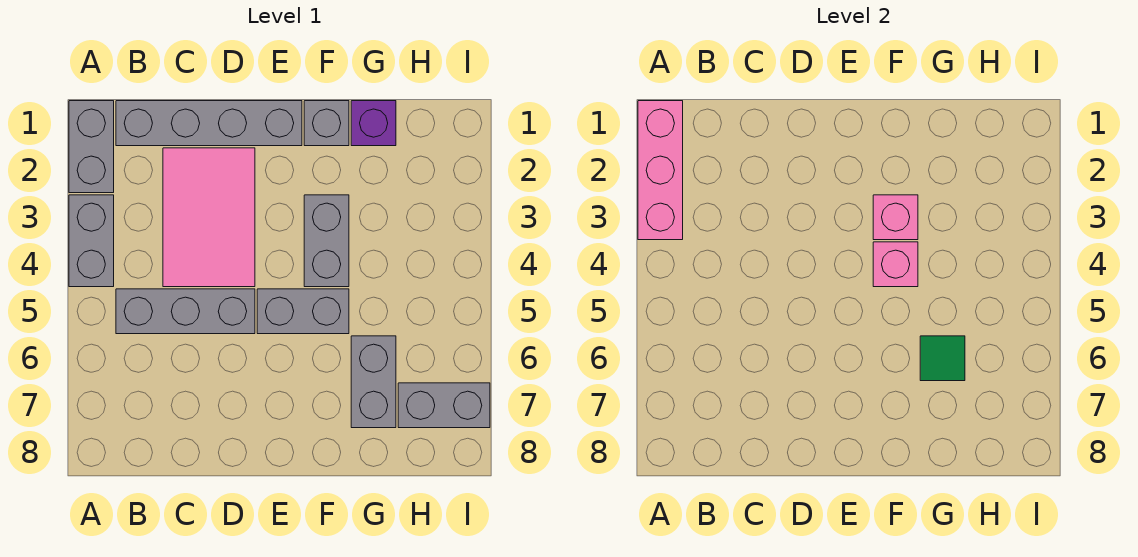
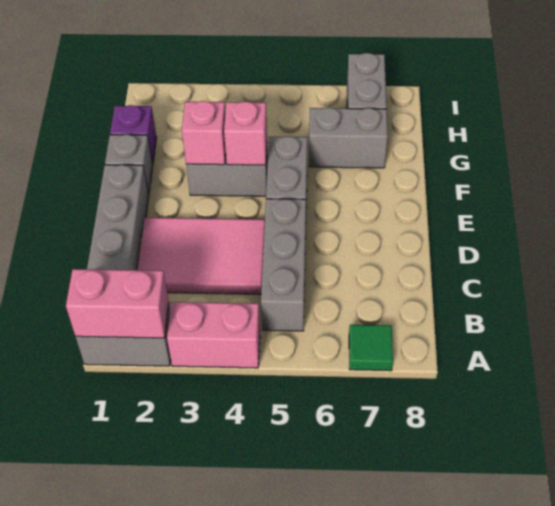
pink 1x3 brick [638,101,683,240] -> pink 1x2 brick [66,269,169,338]
grey 1x2 brick [69,195,114,287] -> pink 1x2 brick [167,302,260,368]
green 1x1 tile [920,336,965,381] -> green 1x1 tile moved to [349,325,393,371]

